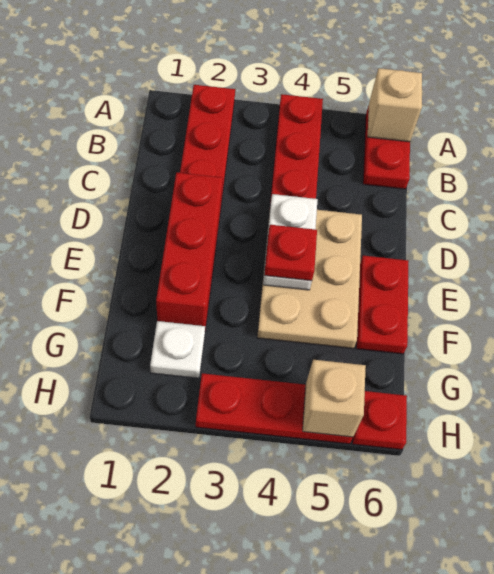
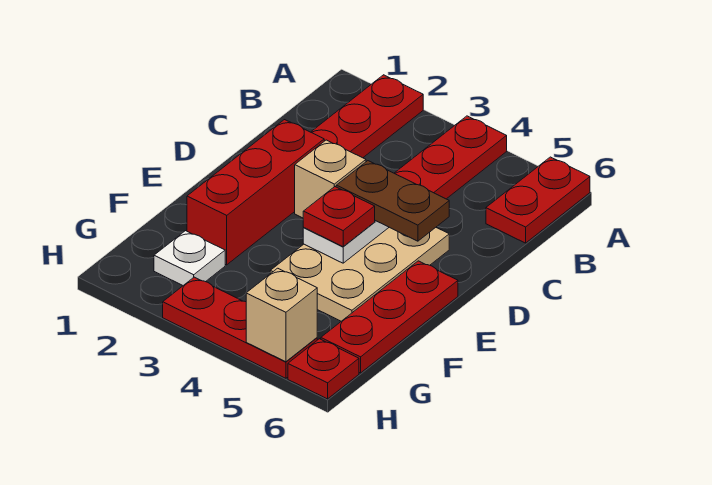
tan 1x1 brick [368,68,422,142] -> tan 1x1 brick moved to [295,140,366,218]
none -> brown 1x2 plate [336,161,449,241]
red 1x2 plate [356,256,409,354] -> red 1x3 plate [321,261,458,373]

